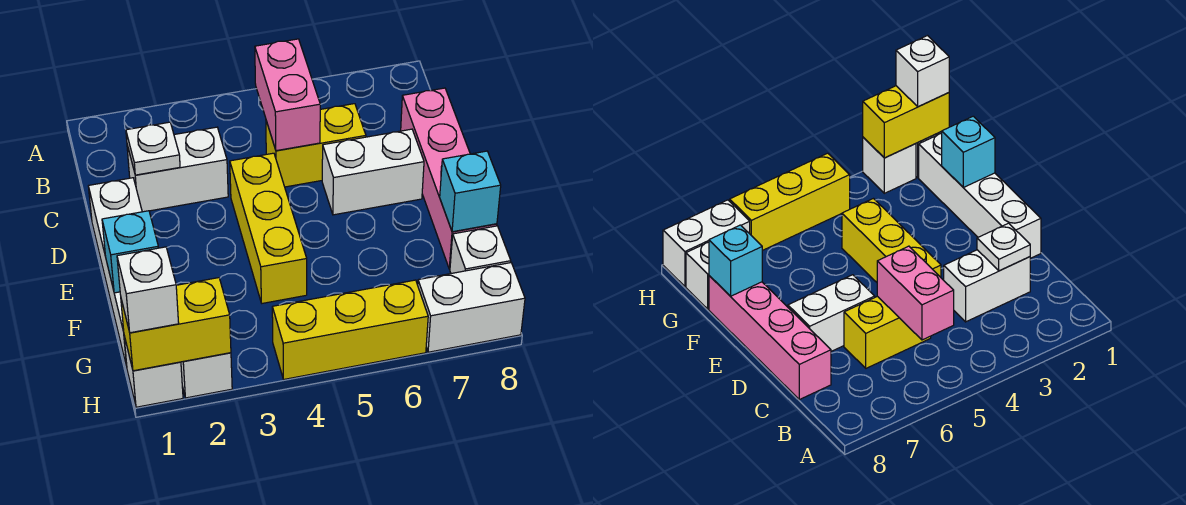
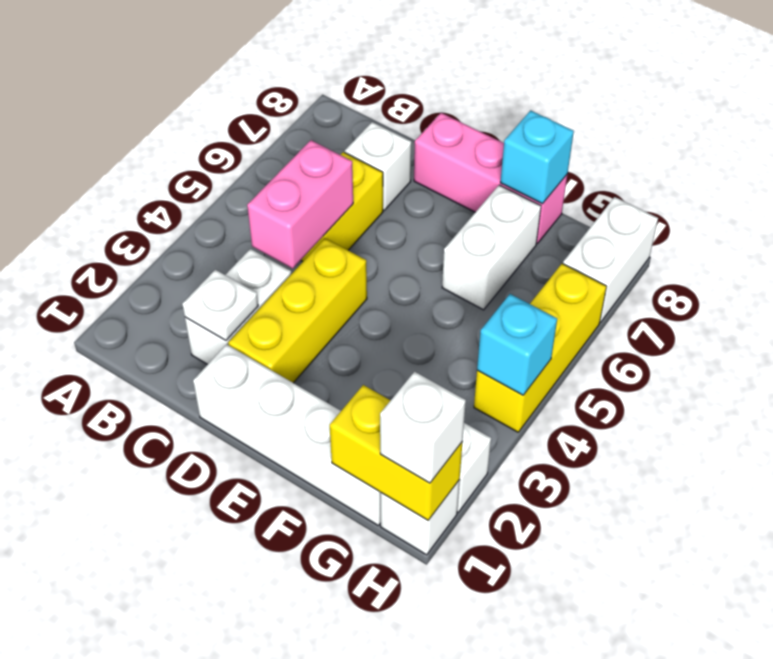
pink 1x2 brick [255,39,320,151] -> pink 1x2 brick turned to [247,140,353,269]
pink 1x4 brick [401,88,497,269] -> pink 1x3 brick [414,113,567,243]
yellow 1x3 brick [230,153,307,303] -> yellow 1x3 brick turned to [228,238,367,383]
white 1x2 brick [322,129,424,215] -> white 1x2 brick moved to [442,185,541,310]
cyan 1x1 brick [102,211,158,293] -> cyan 1x1 brick moved to [477,294,557,395]
white 1x1 brick [450,226,511,273] -> white 1x1 brick moved to [345,122,411,210]
yellow 1x2 brick [121,278,231,371] -> yellow 1x2 brick turned to [330,385,462,520]

